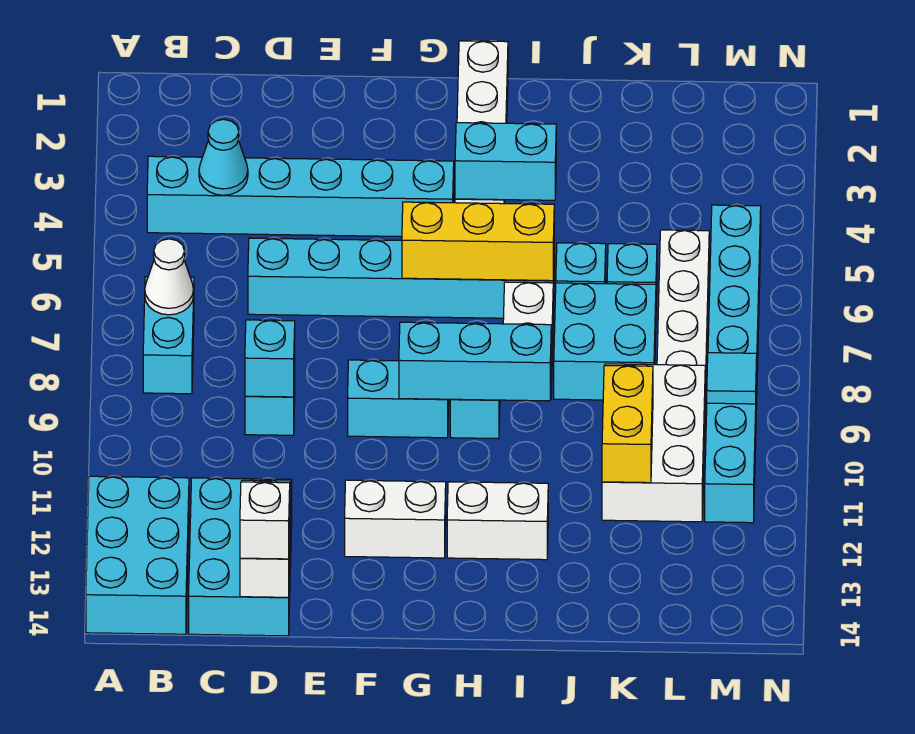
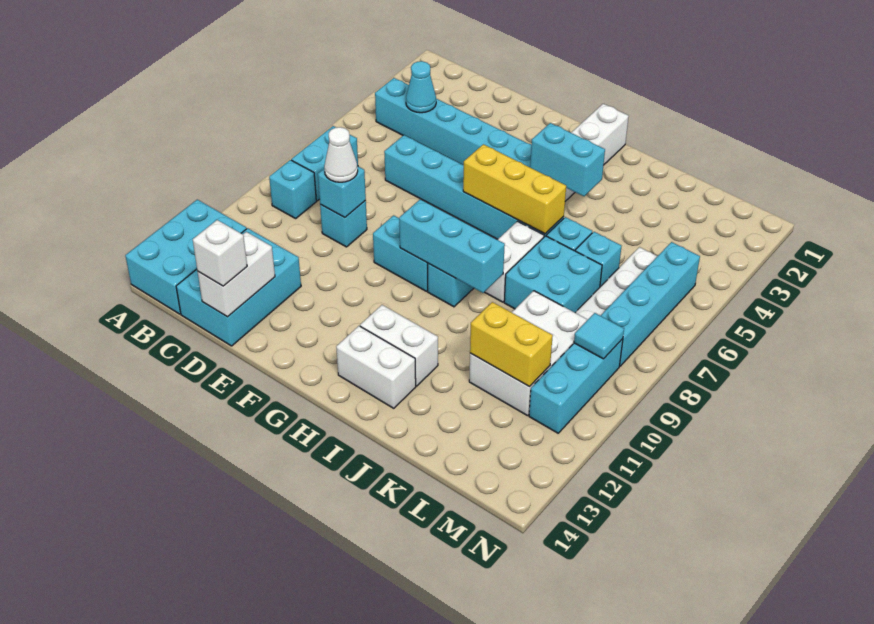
white 1x1 cone [145,239,194,315] -> white 1x1 cone moved to [324,127,358,182]
none -> cyan 1x1 brick [269,160,316,218]
white 1x2 brick [345,480,446,558] -> white 1x2 brick moved to [336,326,416,408]
yellow 1x2 brick [602,366,653,483] -> yellow 1x2 brick turned to [470,302,553,387]

